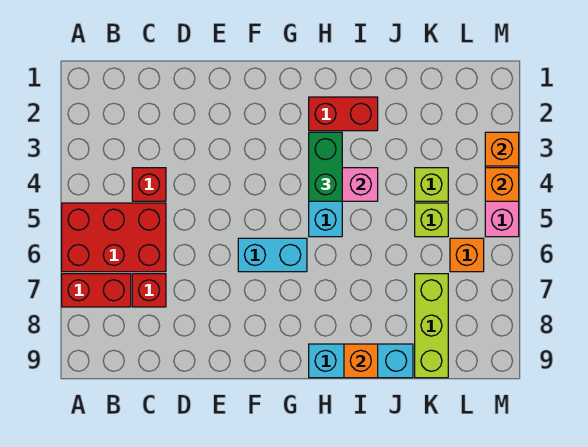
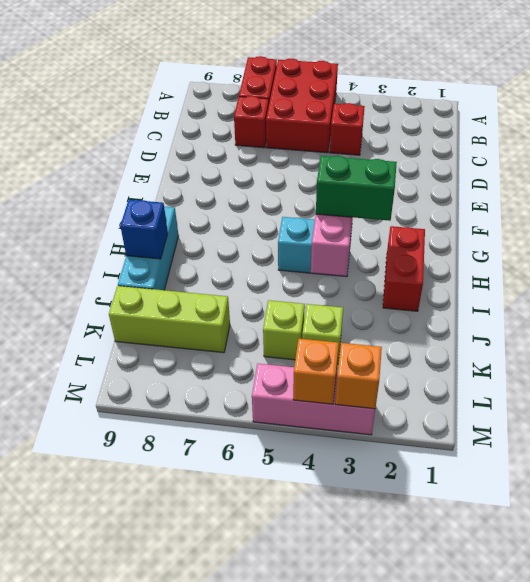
cyan 1x2 brick [238,238,307,272] -> none
orange 1x1 brick [344,344,378,378] -> blue 1x1 brick [120,200,168,259]
orange 1x1 brick [450,238,484,272] -> none

